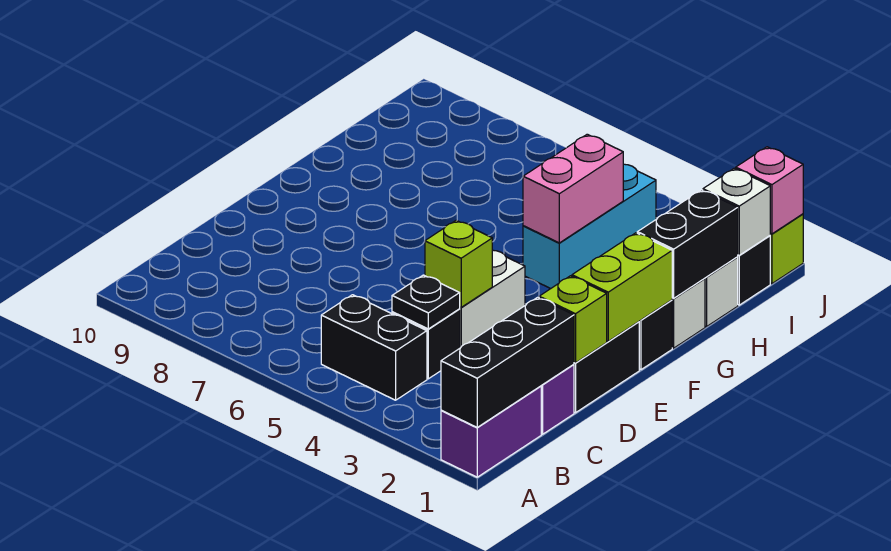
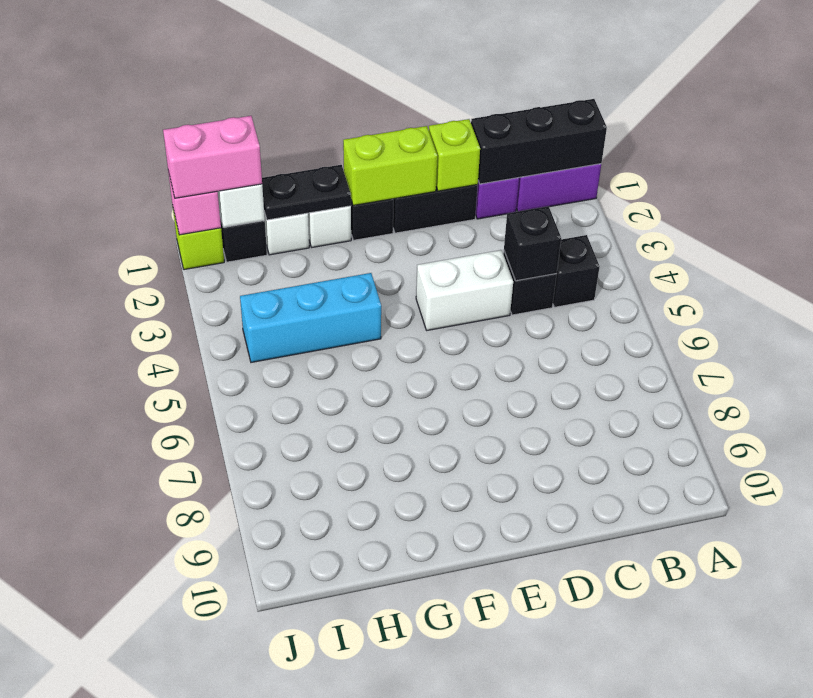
black 1x2 brick [321,295,427,400] -> black 1x1 brick [553,235,600,307]
black 1x1 plate [392,275,460,329] -> black 1x1 brick [504,206,561,281]
lime 1x1 brick [425,220,492,307] -> none
black 1x2 brick [637,190,738,298] -> black 1x2 plate [262,165,351,220]
pink 1x2 brick [523,134,623,243] -> pink 1x2 brick moved to [163,116,262,198]

